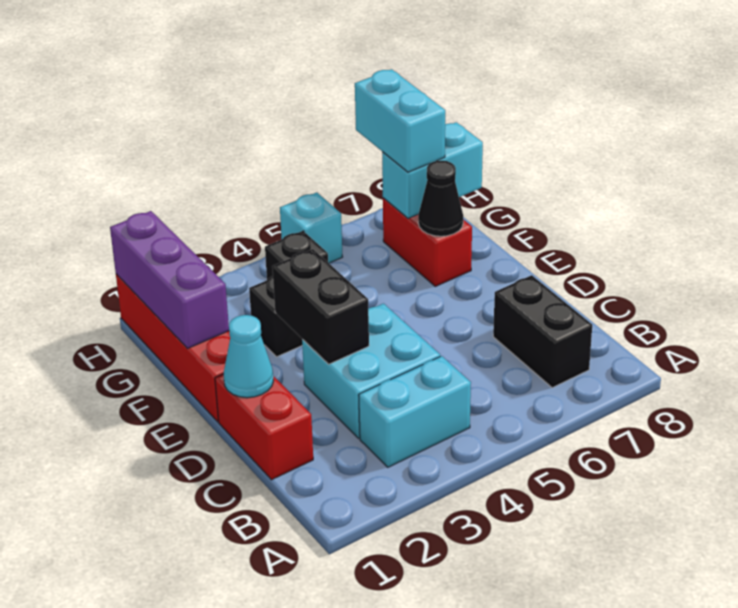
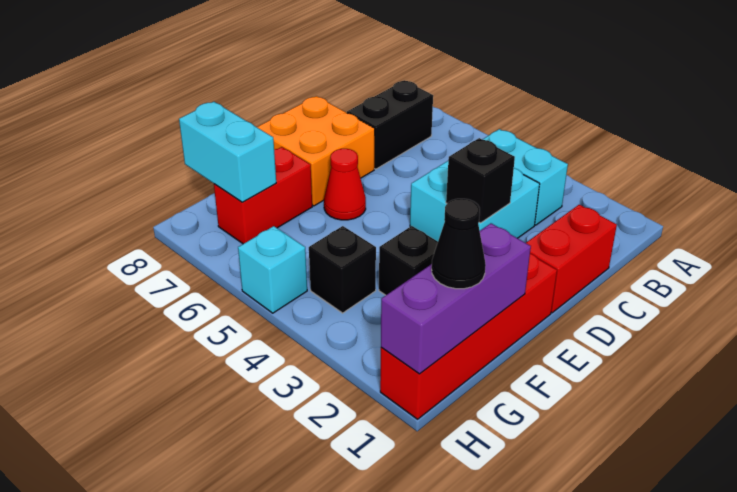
cyan 1x1 cone [224,315,273,398] -> none
black 1x2 brick [272,249,369,364] -> black 1x1 brick [446,138,515,223]
none -> orange 2x2 brick [257,96,375,206]
none -> red 1x1 cone [324,149,366,220]
black 1x1 cone [418,161,463,236] -> black 1x1 cone moved to [432,199,486,289]
cyan 1x2 brick [355,69,445,172] -> none

